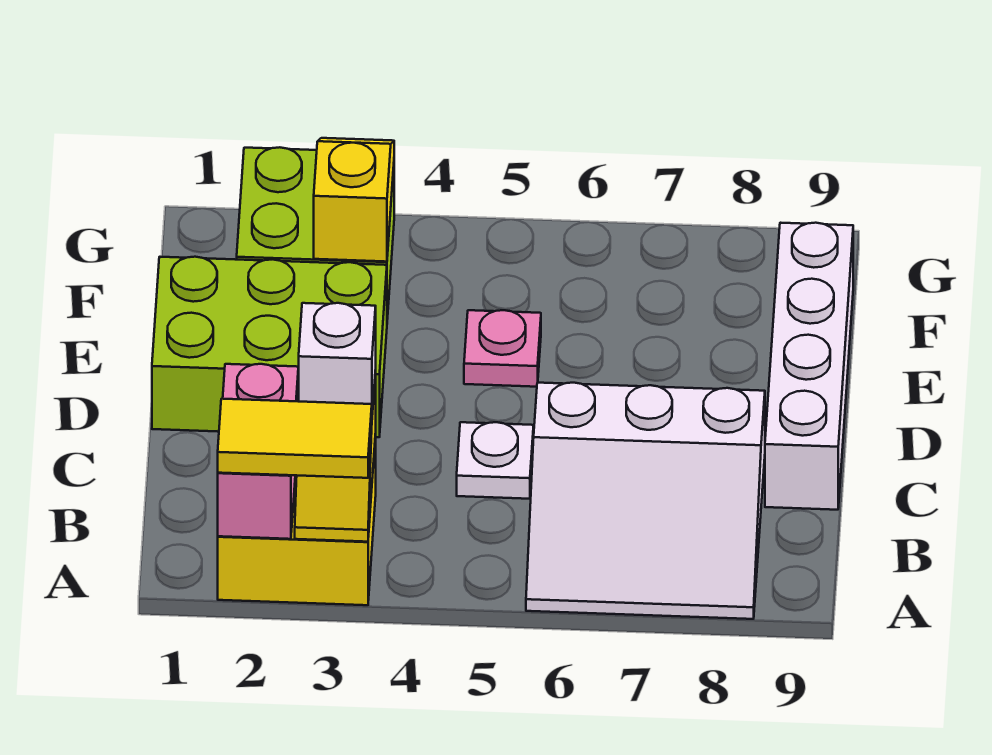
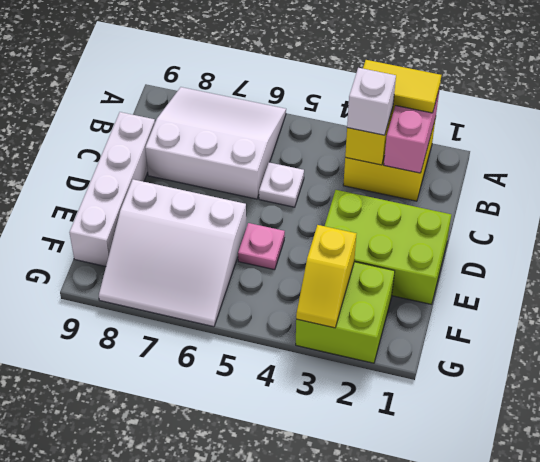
none -> white 3x3 slope [99,179,246,327]

